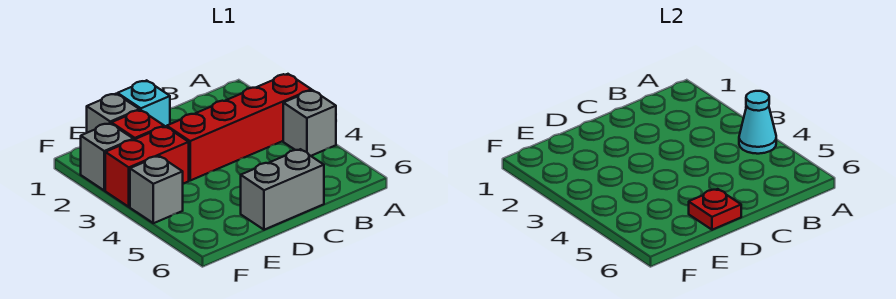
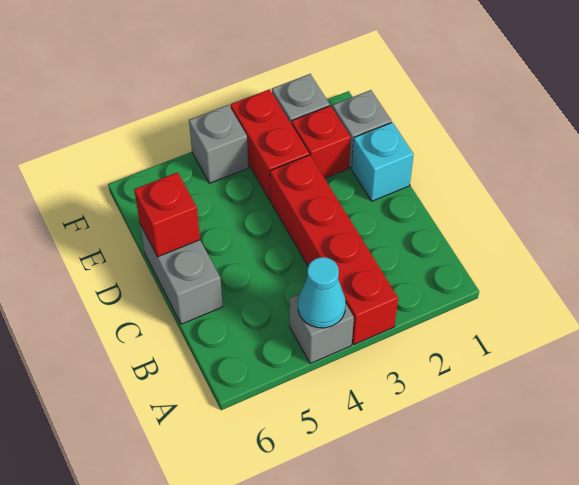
red 1x1 plate [689,189,741,230] -> red 1x1 brick [134,172,200,257]

